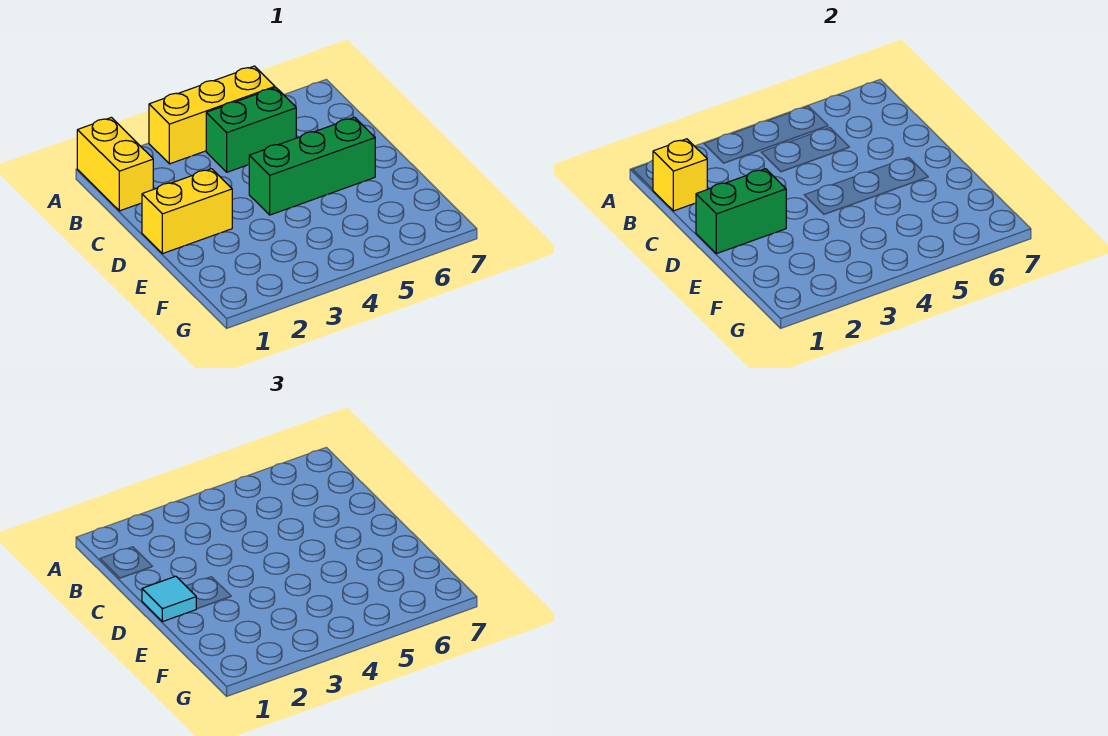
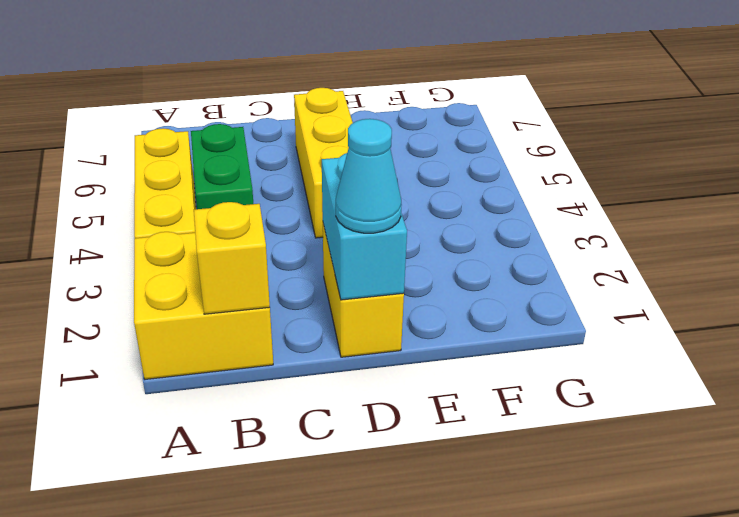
yellow 1x2 brick [77,117,153,211] -> yellow 2x2 brick [134,232,273,379]
green 1x2 brick [696,169,786,254] -> cyan 1x2 brick [322,153,407,300]
cyan 1x1 tile [142,576,196,622] -> cyan 1x1 cone [336,119,402,233]
green 1x3 brick [249,117,375,215] -> yellow 1x3 brick [294,88,353,238]

